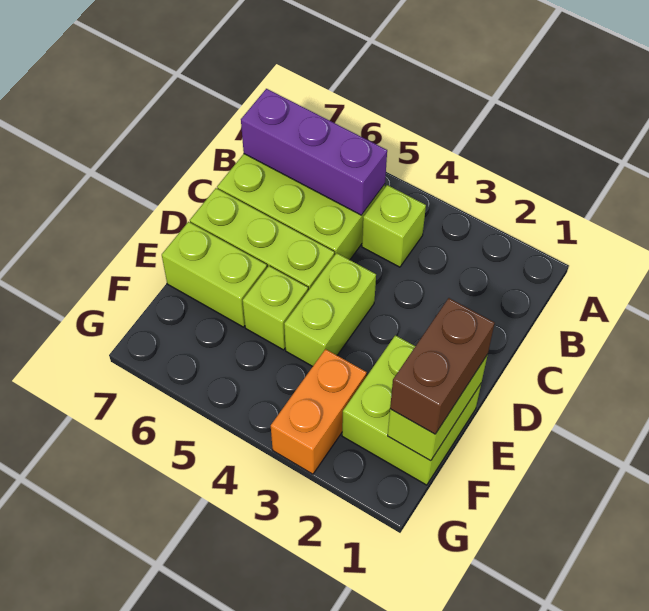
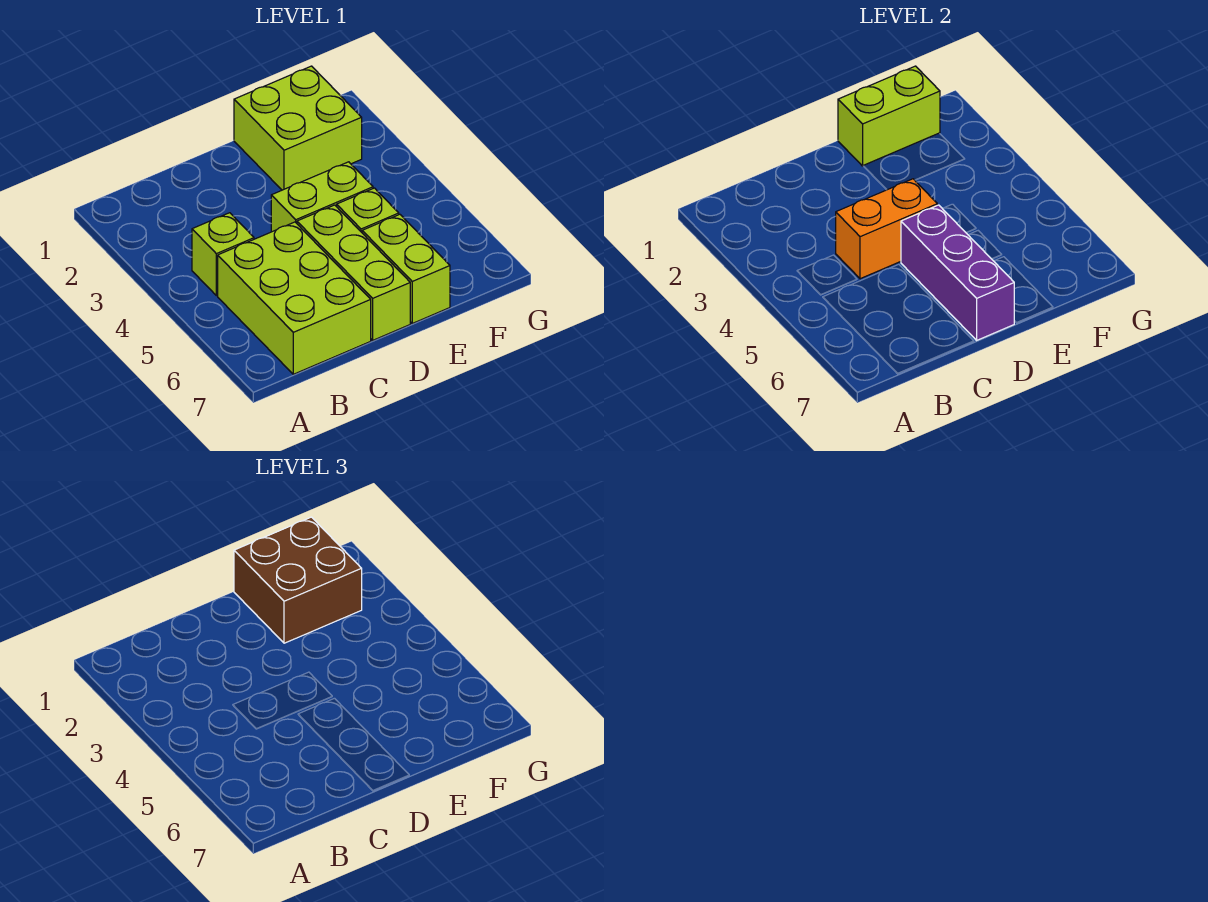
purple 1x3 brick [241,89,387,215] -> purple 1x3 brick moved to [901,205,1014,340]
brown 1x2 brick [390,298,495,434] -> brown 2x2 brick [234,517,362,643]
orange 1x2 brick [271,349,367,474] -> orange 1x2 brick moved to [836,179,937,279]

